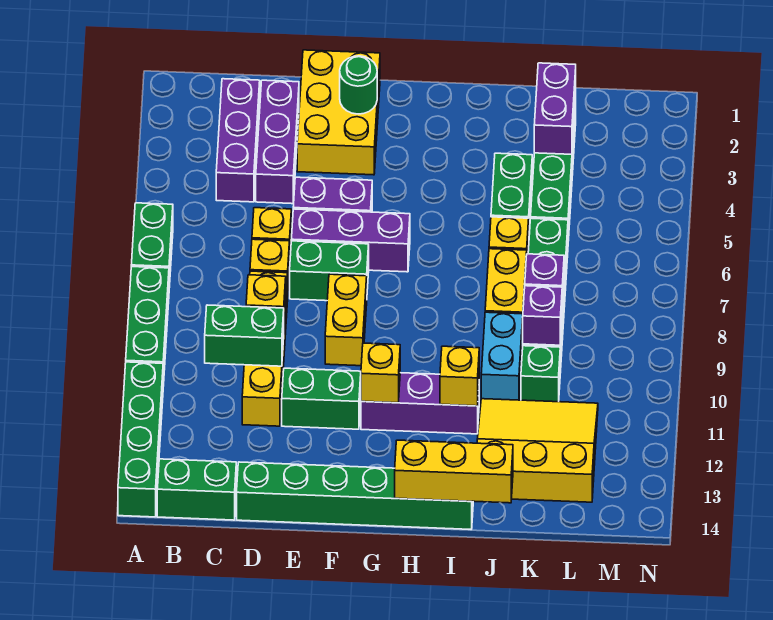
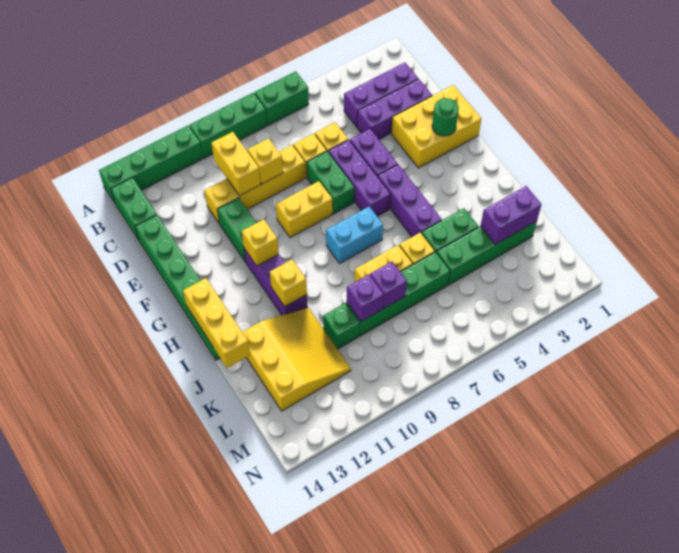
green 1x2 brick [205,305,284,366] -> yellow 1x2 brick [211,132,261,196]
none -> purple 1x3 brick [378,164,442,237]
cyan 1x2 brick [481,312,523,400] -> cyan 1x2 brick moved to [326,206,383,263]

